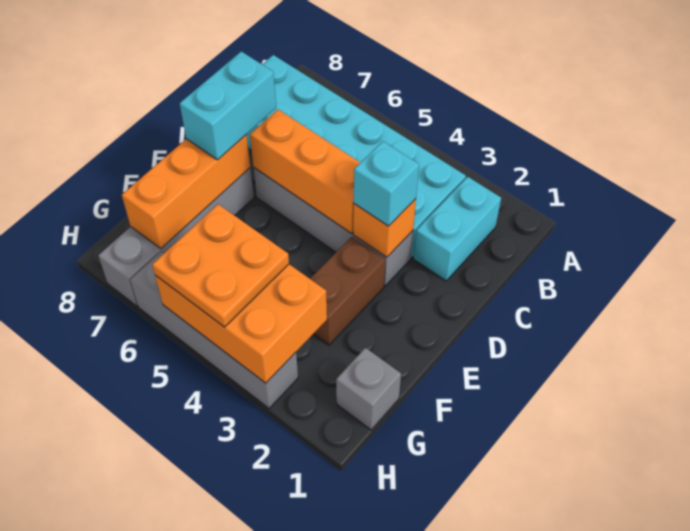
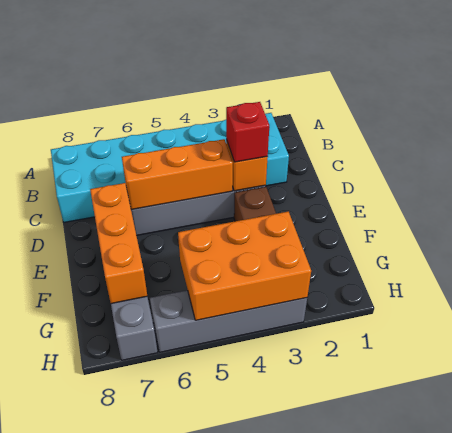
cyan 1x1 brick [354,141,419,226] -> red 1x1 brick [226,102,269,162]
cyan 1x2 brick [180,51,276,160] -> none
grey 1x1 brick [336,348,401,430] -> none
orange 2x2 plate [152,204,289,327] -> none

